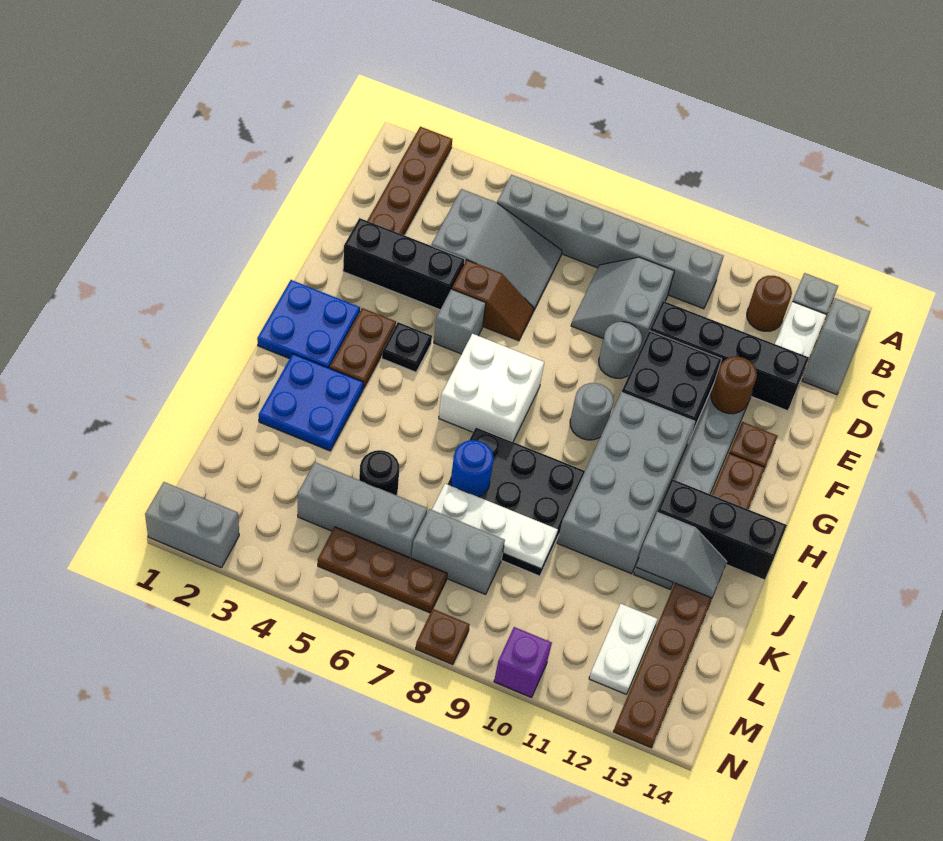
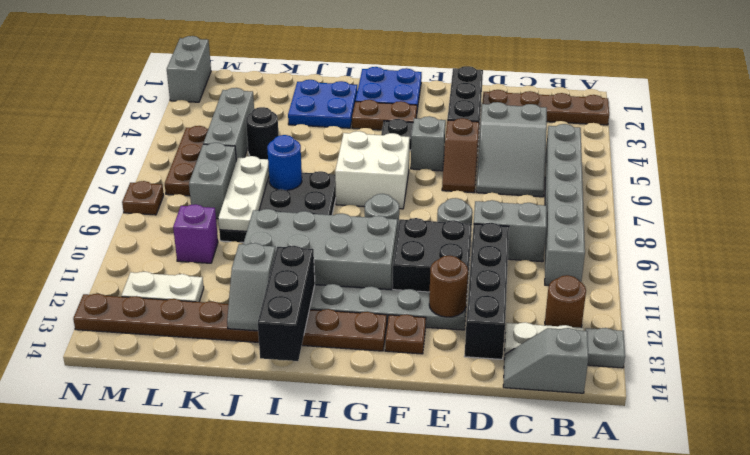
purple 1x1 brick [494,627,552,698] -> purple 1x1 brick moved to [173,204,218,263]

